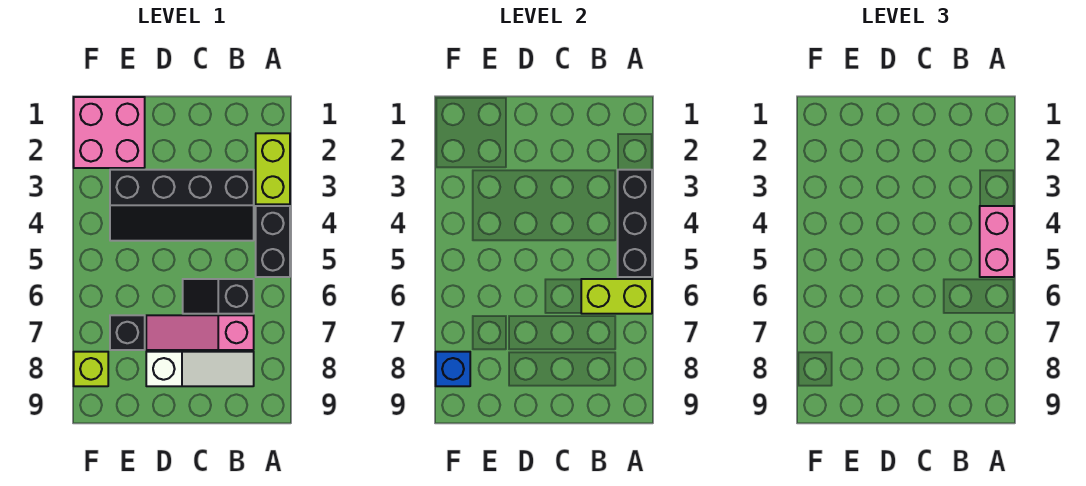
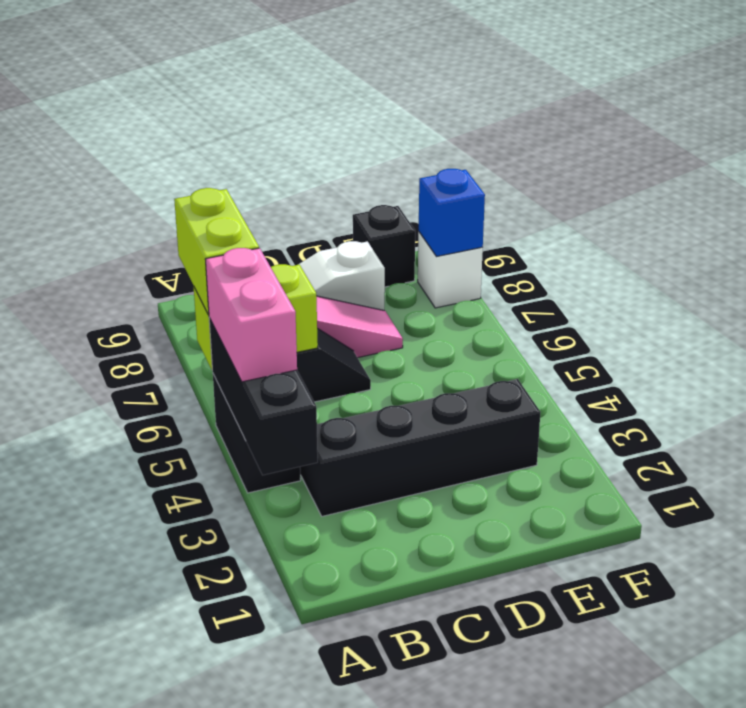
lime 1x2 brick [256,133,290,204] -> lime 1x2 brick moved to [174,188,259,315]
pink 2x2 brick [74,97,145,168] -> none
black 1x1 brick [110,315,145,350] -> black 1x1 brick moved to [353,205,415,287]
lime 1x1 brick [74,352,108,386] -> white 1x1 brick [418,232,483,308]

